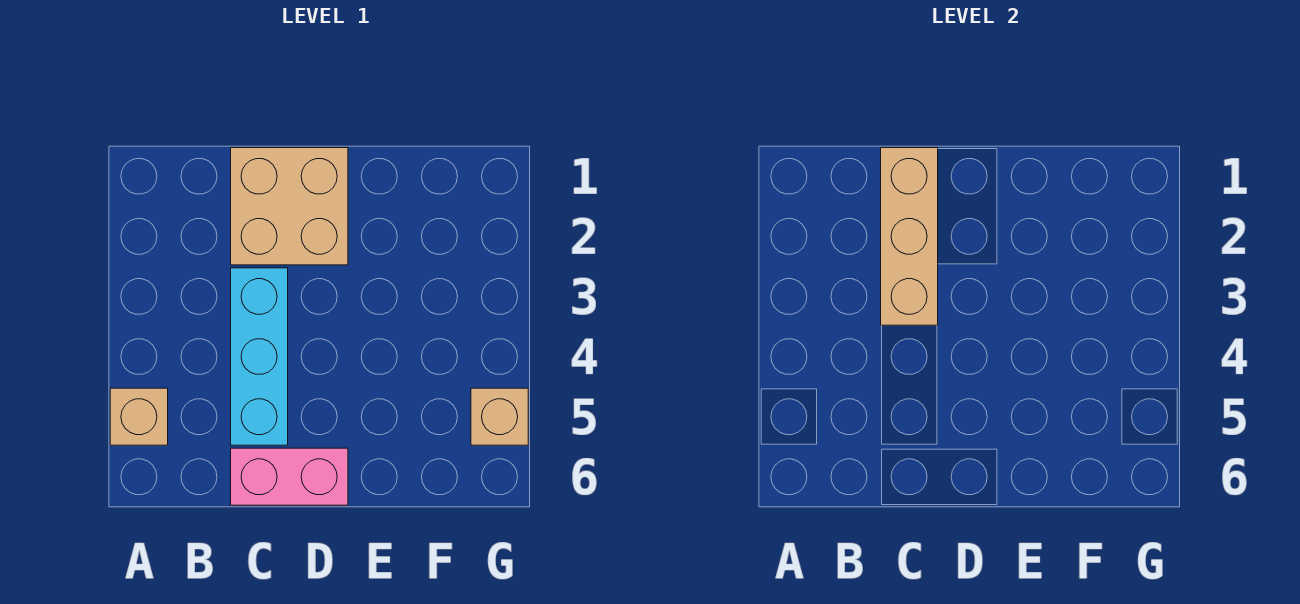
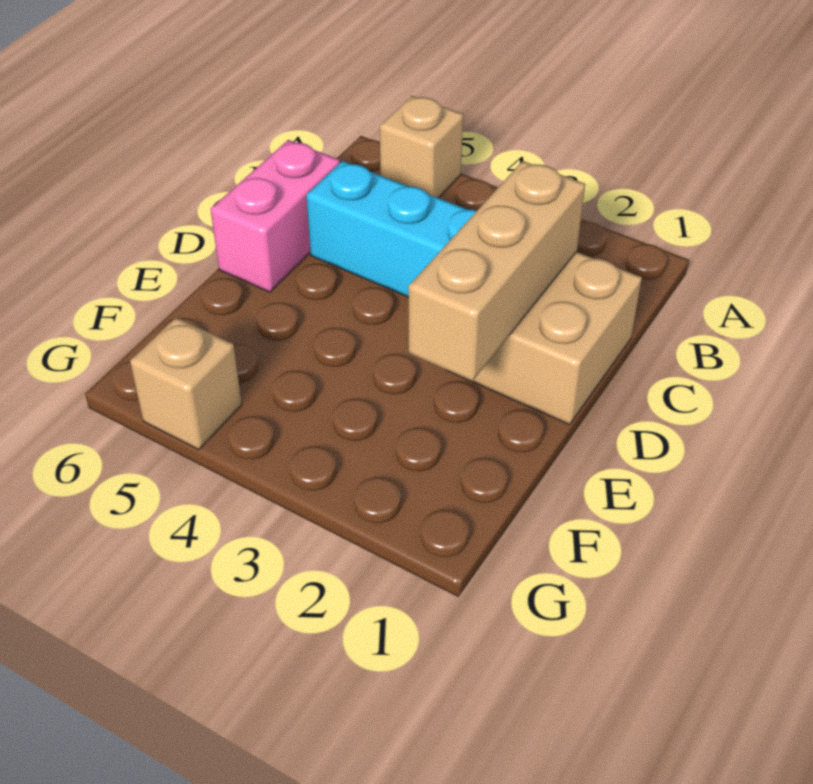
tan 1x3 brick [881,148,938,325] -> tan 1x3 brick turned to [409,161,585,381]

